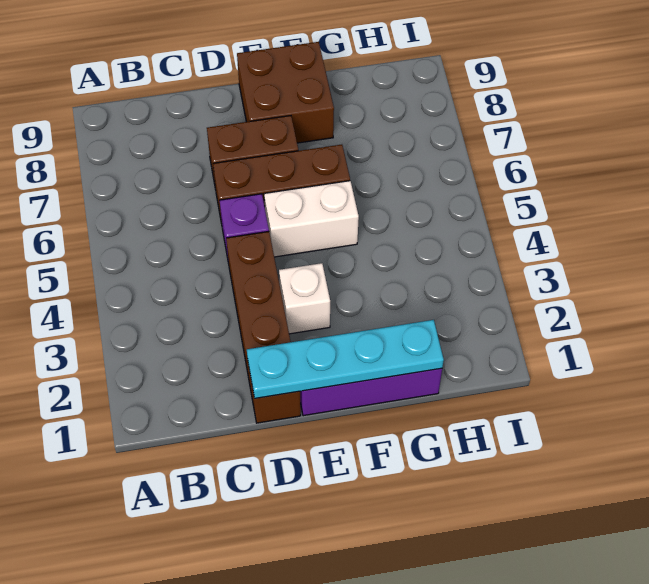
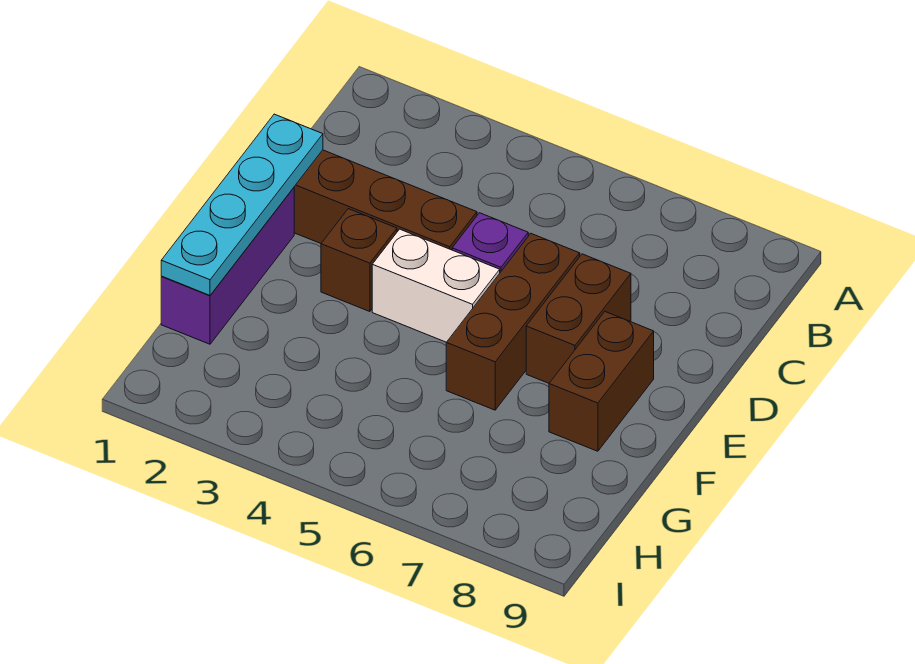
white 1x1 brick [279,263,330,334] -> brown 1x1 brick [321,209,397,312]
white 1x2 brick [264,181,359,257] -> white 1x2 brick turned to [372,229,500,342]
brown 2x2 brick [237,42,334,143] -> brown 1x2 brick [549,312,654,451]

